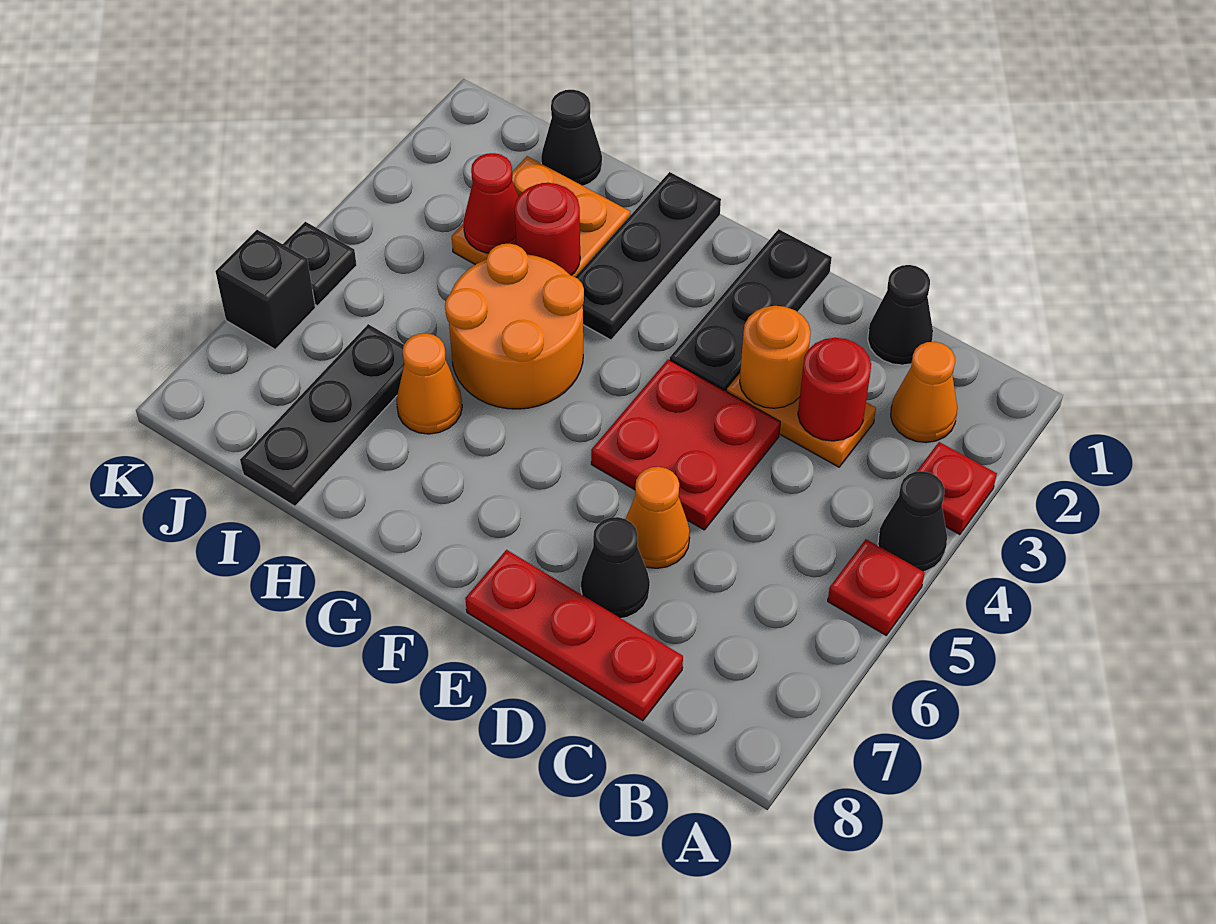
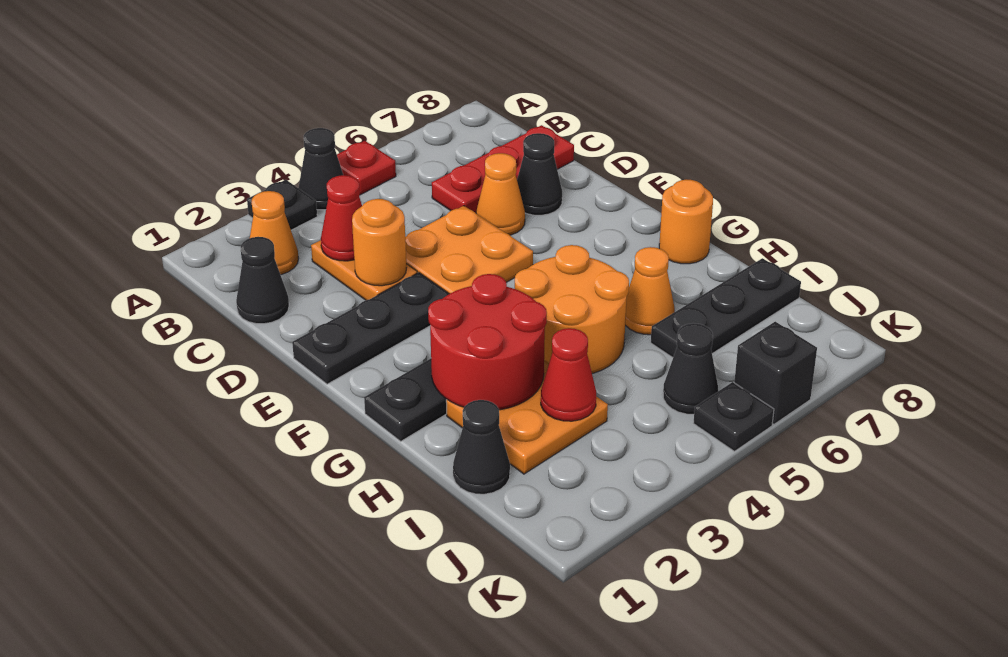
red 1x1 plate [917,442,997,535] -> black 1x1 plate [247,180,317,230]
red 1x1 round brick [798,338,871,441] -> red 1x1 cone [321,175,362,261]
red 1x3 plate [465,550,683,721] -> red 1x3 plate turned to [432,125,574,213]
red 2x2 plate [591,360,780,530] -> orange 2x2 plate [405,206,533,294]
none -> orange 1x1 round brick [659,179,713,264]
red 1x1 round brick [515,183,580,275] -> red 2x2 round brick [428,274,547,410]
none -> black 1x1 cone [663,323,718,414]

